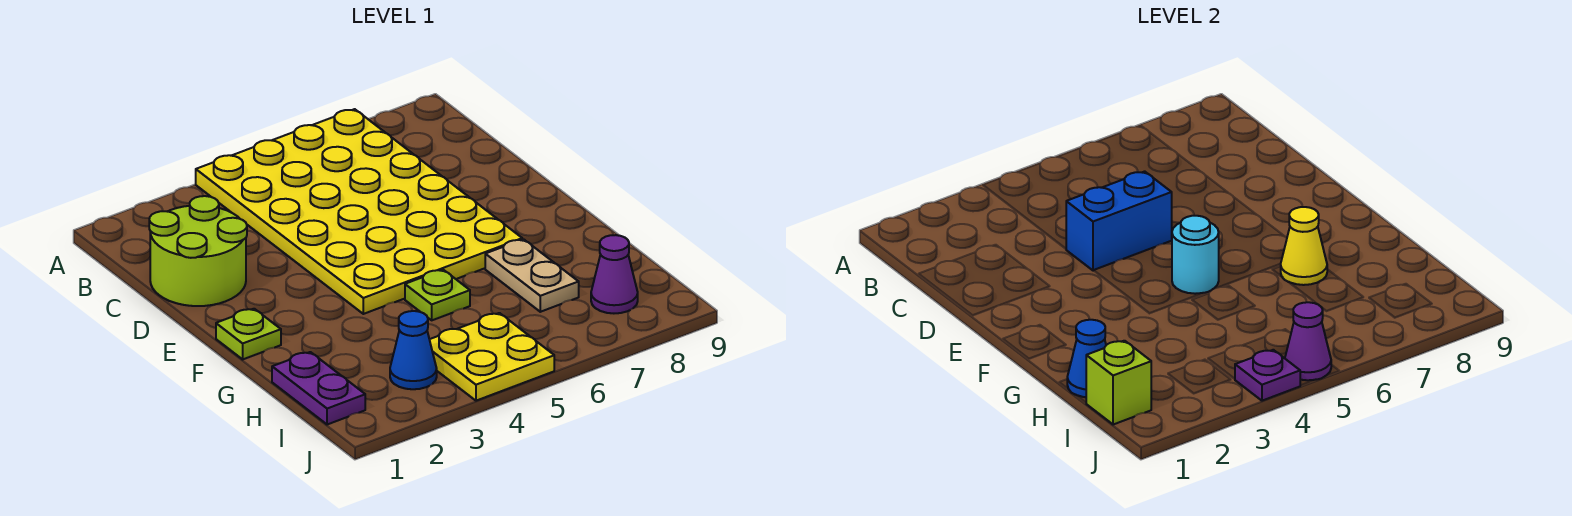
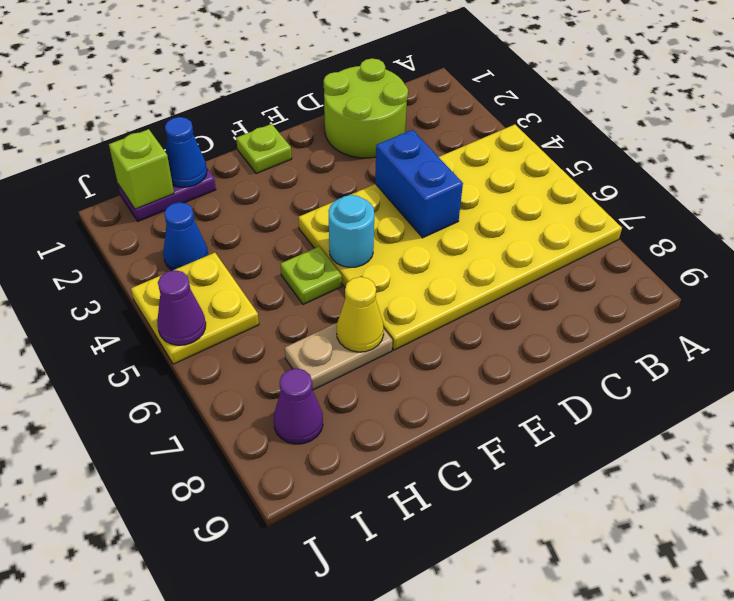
purple 1x1 plate [1235,350,1301,401] -> none

